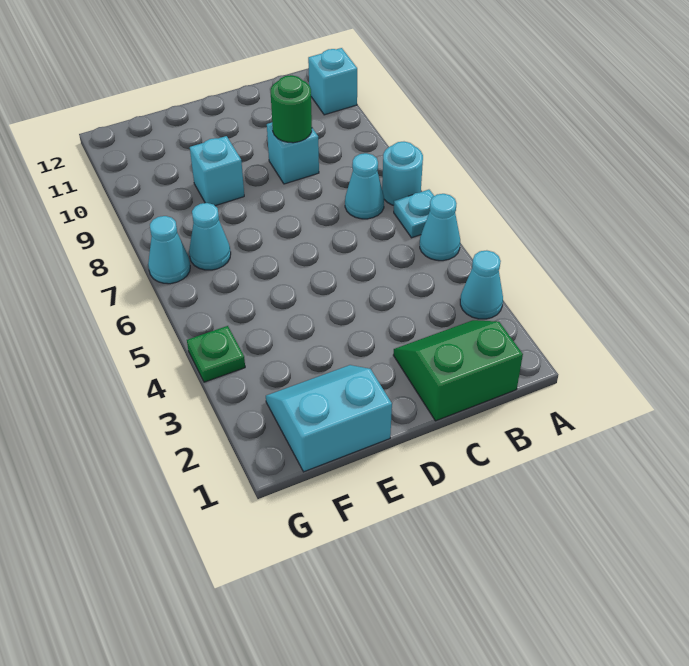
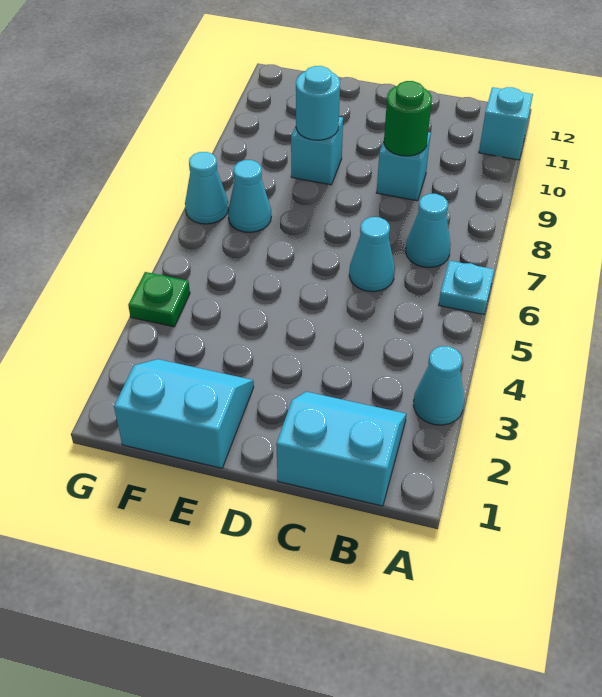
cyan 1x1 cone [420,194,460,261] -> cyan 1x1 cone moved to [349,217,395,292]
cyan 1x1 round brick [382,142,423,205] -> cyan 1x1 round brick moved to [296,66,340,140]
green 2x2 slope [393,320,523,421] -> cyan 2x2 slope [276,392,406,506]

